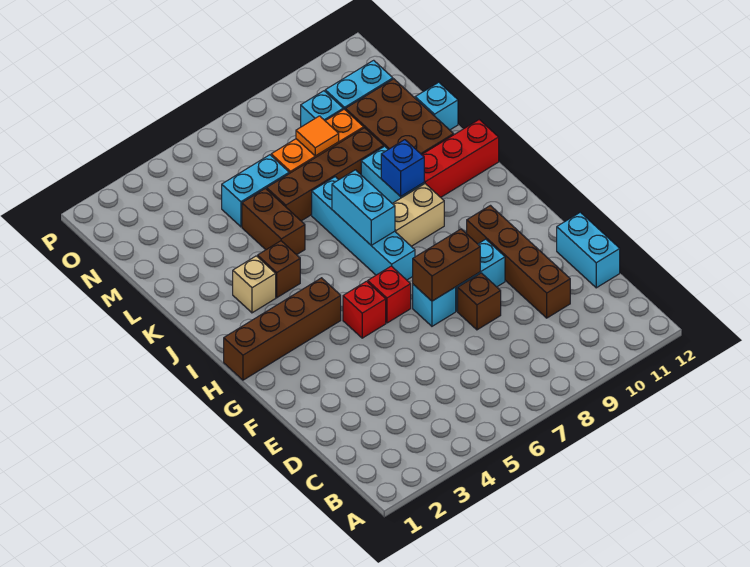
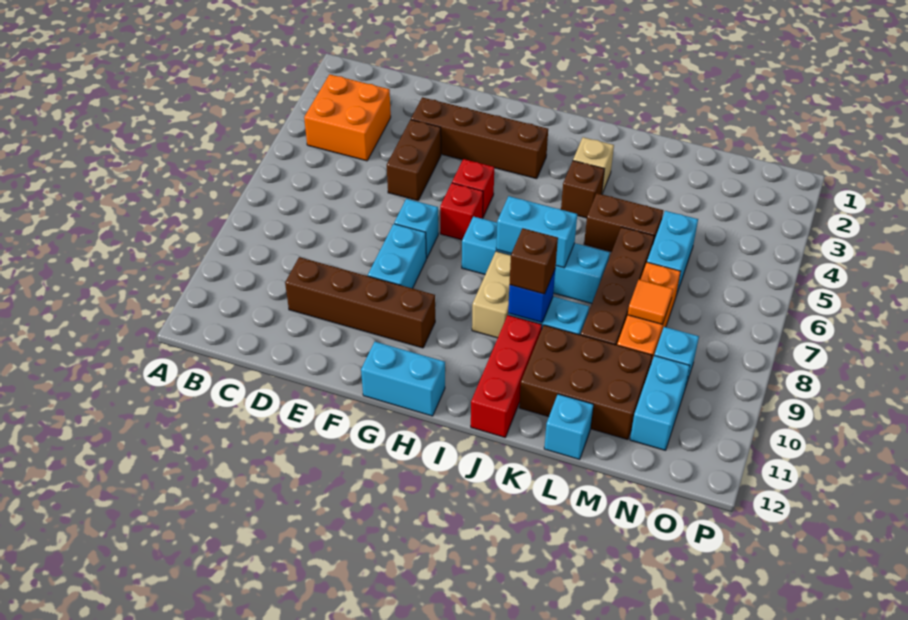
none -> orange 2x2 brick [304,74,391,161]
cyan 1x2 brick [557,212,620,288] -> cyan 1x2 brick moved to [361,342,445,416]
brown 1x1 brick [458,273,501,330] -> brown 1x1 brick moved to [510,228,558,294]
brown 1x2 brick [413,229,480,301] -> brown 1x2 brick moved to [387,120,441,201]
brown 1x4 brick [224,278,341,380] -> brown 1x4 brick turned to [411,97,548,179]

